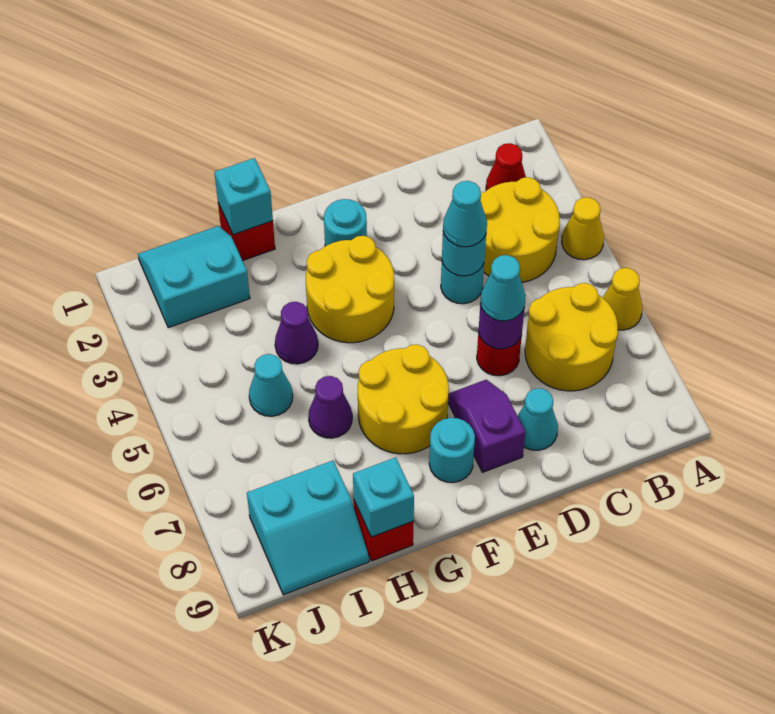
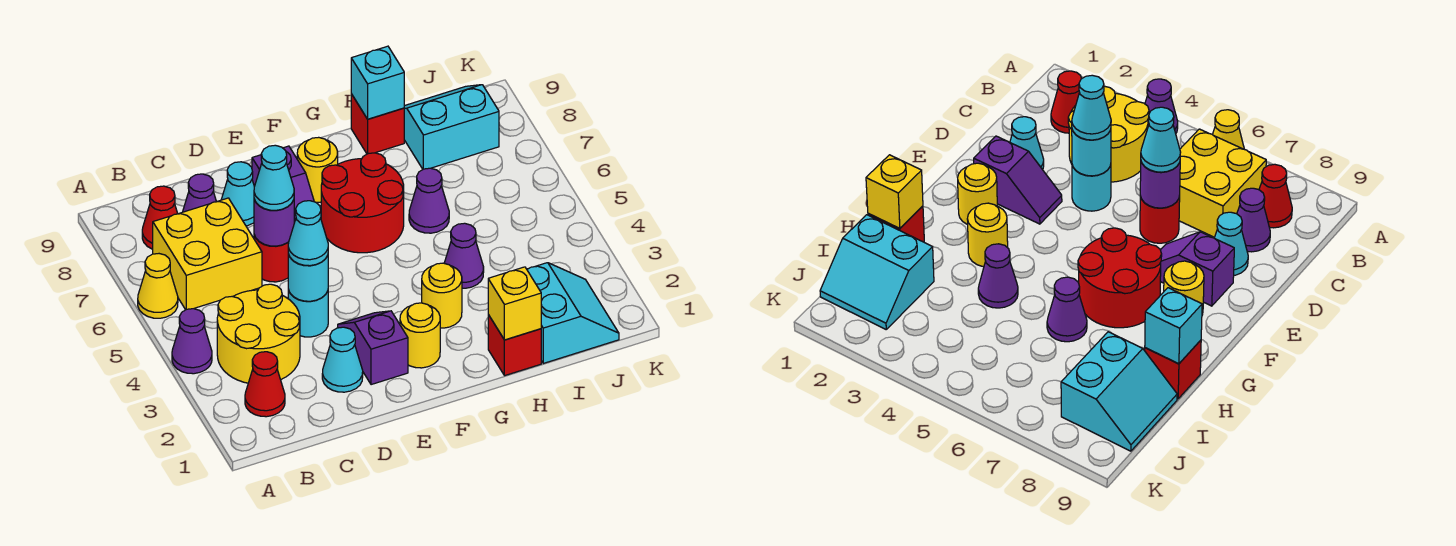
yellow 1x1 cone [562,197,604,260] -> purple 1x1 cone [172,309,212,374]
yellow 2x2 round brick [525,283,618,391] -> yellow 2x2 brick [153,198,262,310]
none -> red 1x1 cone [142,186,178,249]
none -> purple 1x1 cone [183,174,216,212]
none -> purple 1x2 slope [338,311,408,385]
cyan 1x1 round brick [324,199,367,246] -> yellow 1x1 round brick [400,303,440,368]
yellow 2x2 round brick [306,236,394,343] -> yellow 1x1 round brick [422,263,462,328]
yellow 2x2 round brick [358,345,449,454] -> red 2x2 round brick [321,153,404,253]
cyan 1x1 round brick [429,418,475,483] -> yellow 1x1 round brick [297,137,338,202]
cyan 1x1 brick [214,158,273,235] -> yellow 1x1 brick [488,267,541,340]
cyan 2x2 slope [138,226,250,328] -> cyan 2x2 slope turned to [527,263,619,363]
cyan 1x1 cone [249,354,293,416] -> cyan 1x1 cone moved to [322,327,363,392]

